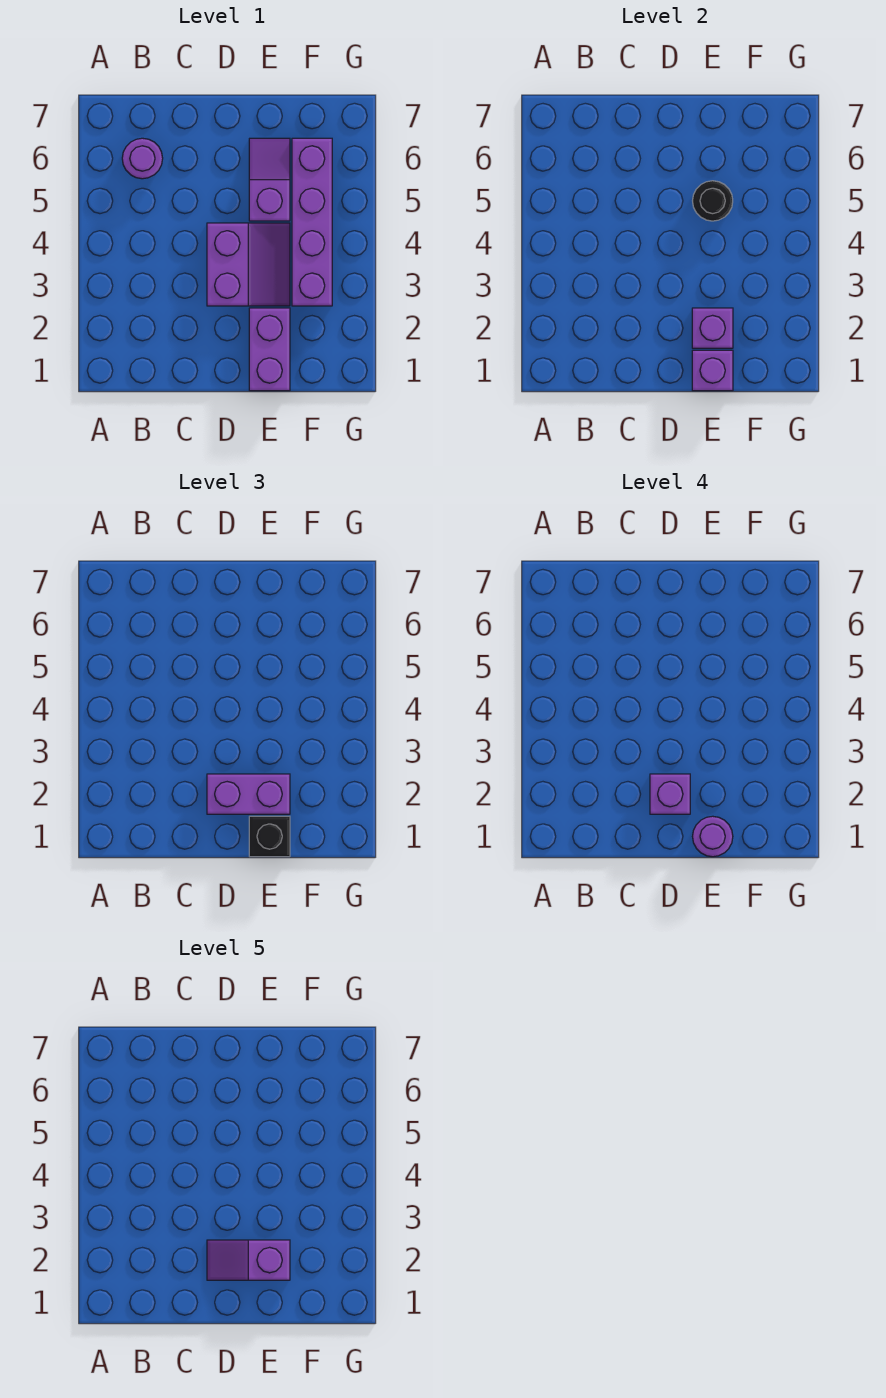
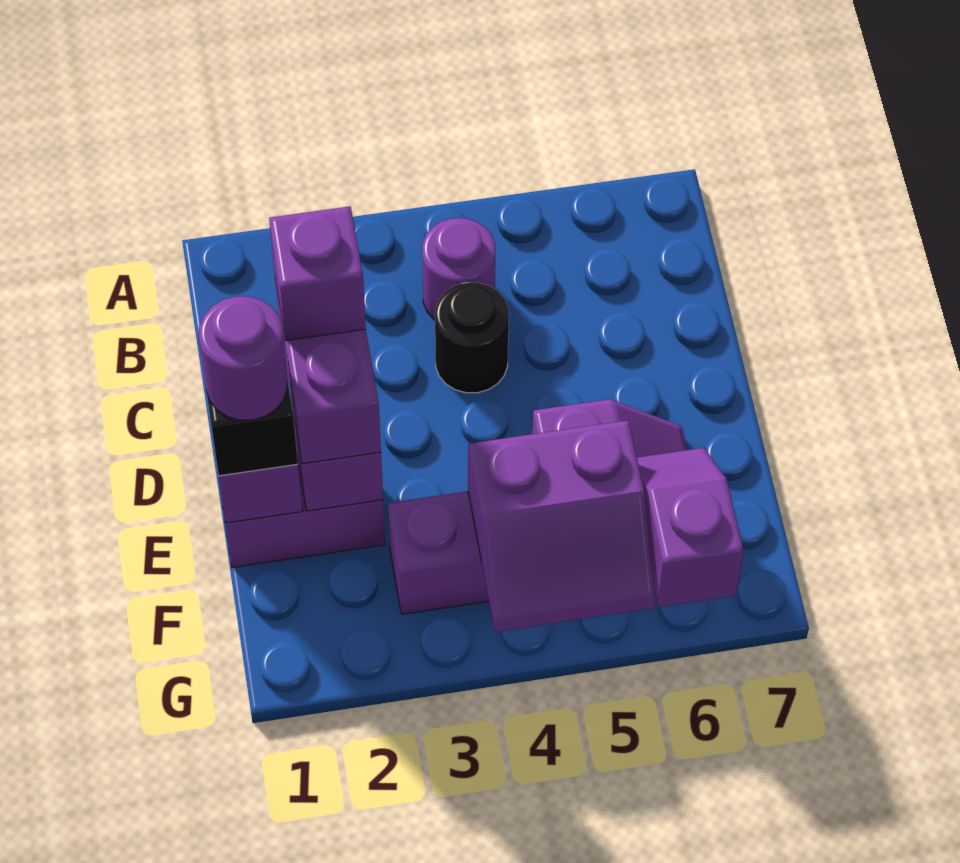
purple 1x1 round brick [122,138,163,179] -> purple 1x1 round brick moved to [422,218,495,320]
purple 1x2 slope [207,1240,290,1280] -> purple 1x2 slope moved to [637,448,744,607]
purple 2x2 slope [207,223,290,306] -> purple 2x2 slope moved to [468,420,656,632]
black 1x1 round brick [693,181,733,221] -> black 1x1 round brick moved to [435,283,509,393]

